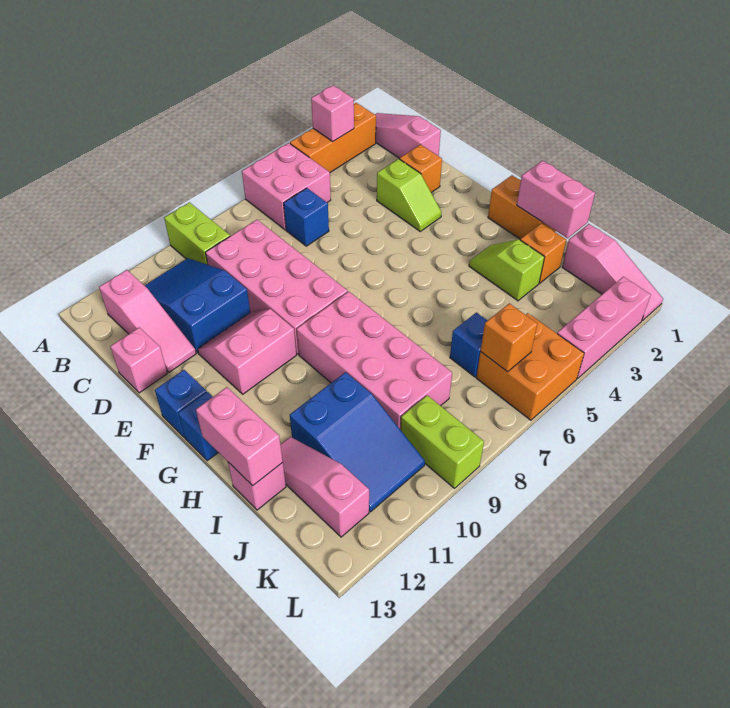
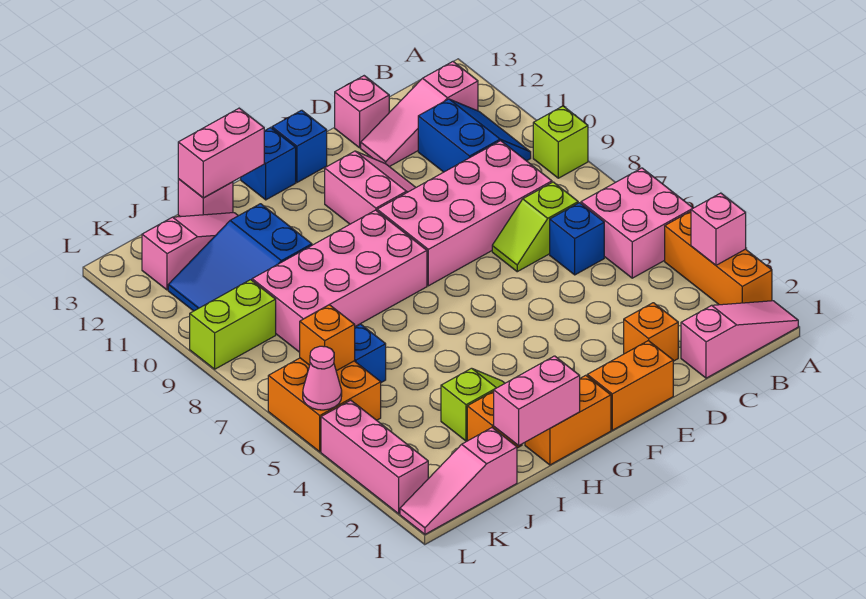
lime 1x2 brick [164,202,230,265] -> lime 1x1 brick [533,106,588,178]
blue 2x3 slope [144,258,250,353] -> blue 2x2 slope [418,99,531,172]
lime 1x2 slope [377,159,442,231] -> lime 1x2 slope moved to [492,182,578,272]
none -> orange 1x2 brick [587,341,673,430]
none -> pink 1x1 cone [303,346,342,410]

